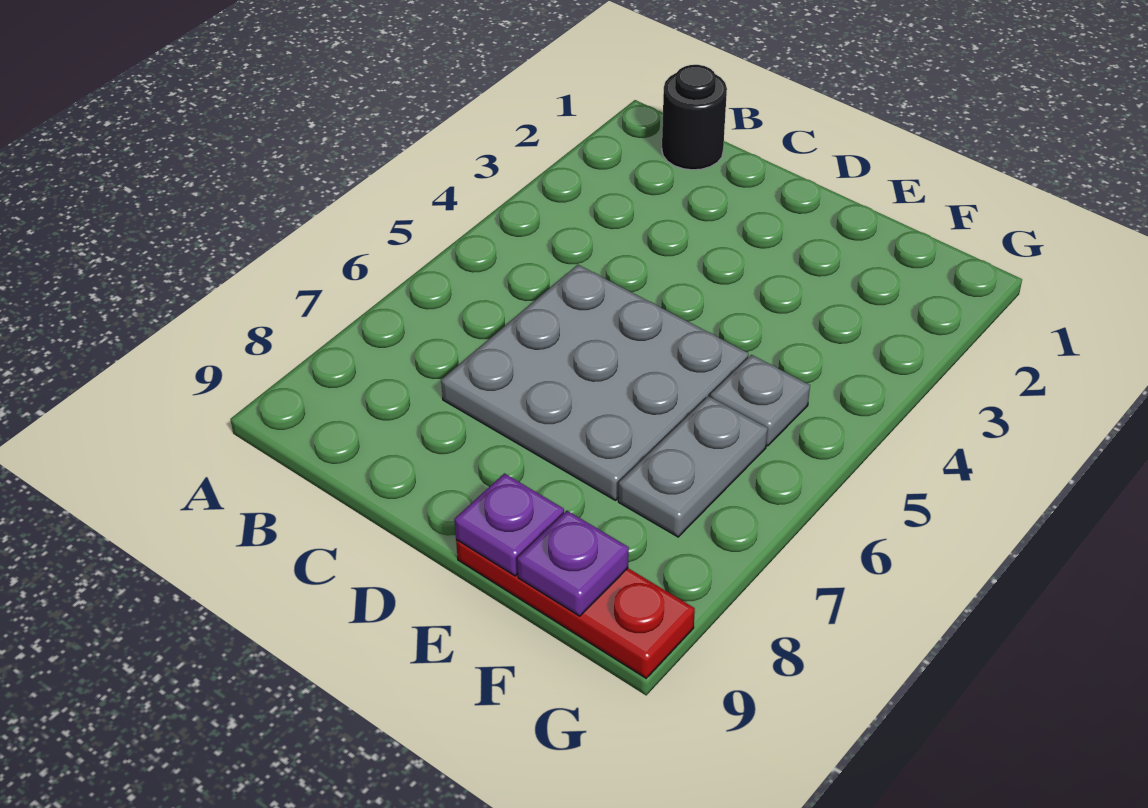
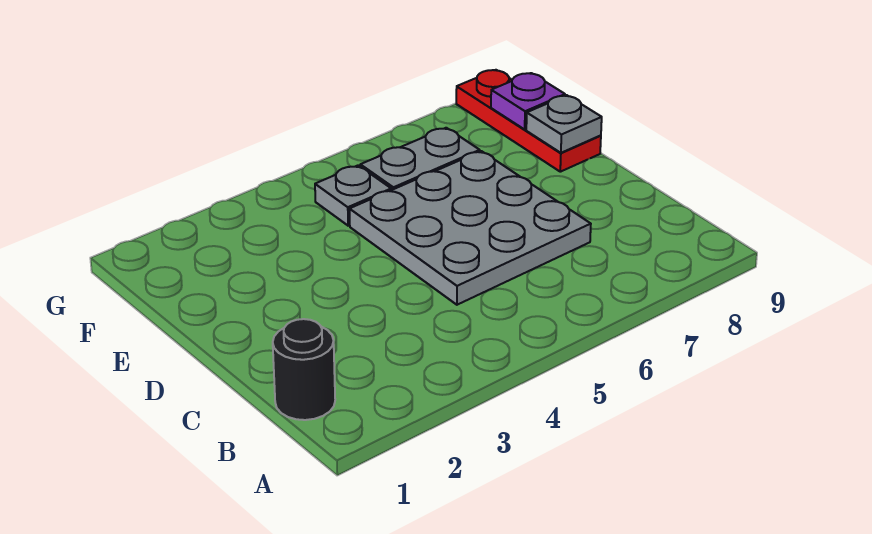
purple 1x1 plate [454,473,564,576] -> grey 1x1 plate [526,95,602,153]

